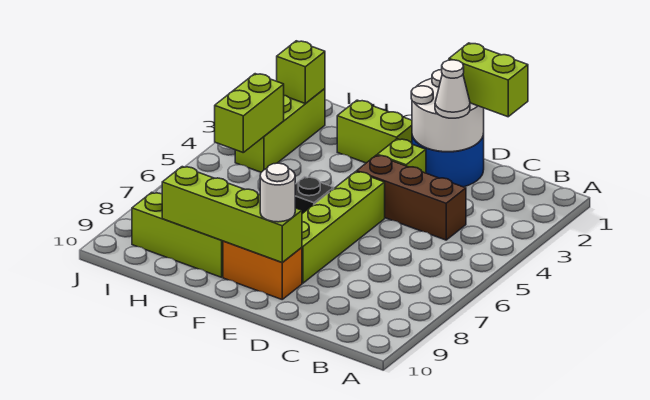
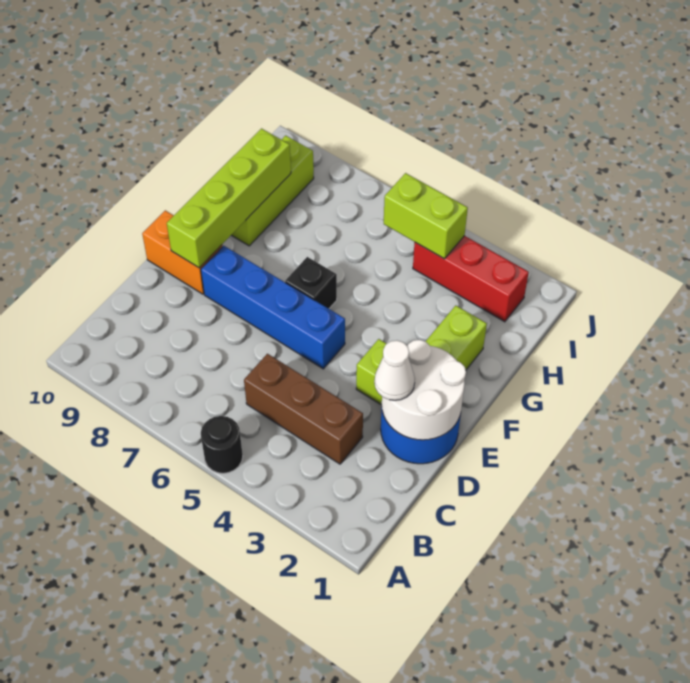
none -> black 1x1 round brick [201,416,243,473]
lime 1x2 brick [449,43,528,117] -> none
brown 1x3 brick [357,155,466,240] -> brown 1x3 brick turned to [244,354,363,464]
lime 1x4 brick [302,172,385,283] -> blue 1x4 brick [201,246,345,369]
orange 1x2 brick [223,241,302,299] -> orange 1x2 brick turned to [142,210,222,294]
white 1x1 round brick [260,163,295,222] -> none
lime 1x3 brick [235,89,325,172] -> red 1x3 brick [413,236,529,322]
lime 1x1 brick [277,41,325,104] -> none

